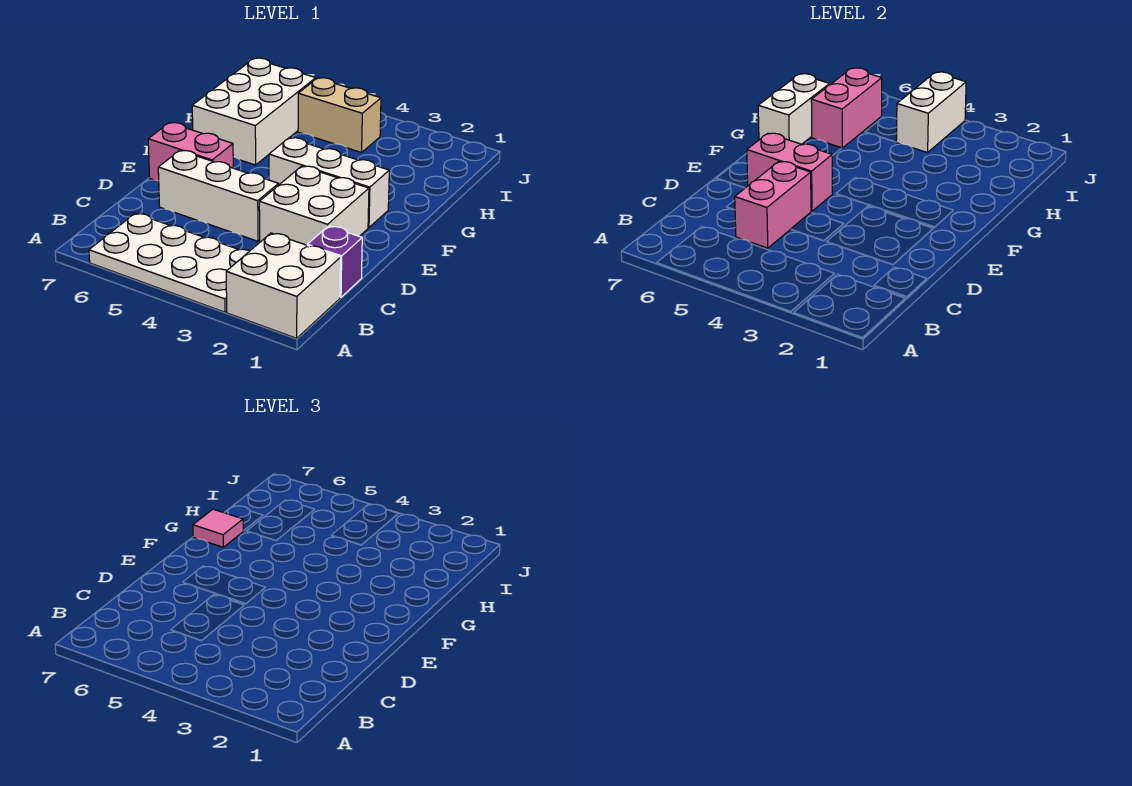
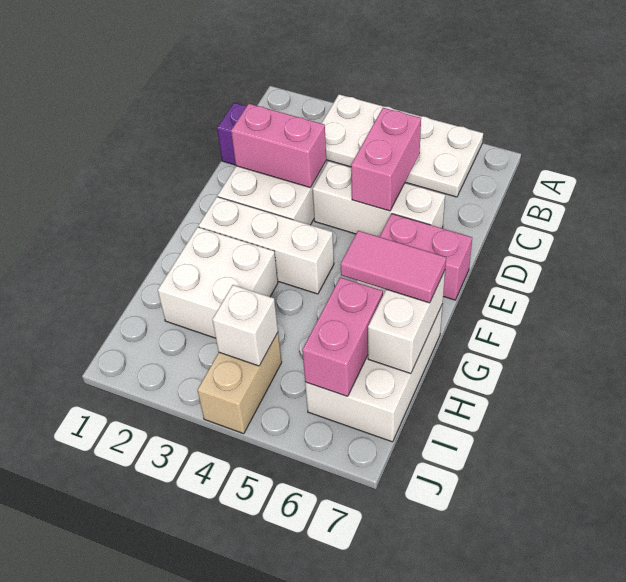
white 2x2 brick [226,233,341,338] -> white 2x2 brick moved to [158,227,278,338]
pink 1x2 brick [747,133,833,211] -> pink 1x2 brick moved to [231,104,326,188]
pink 1x1 tile [193,509,243,547] -> pink 1x2 tile [341,231,446,303]
tan 1x2 brick [298,78,381,153] -> tan 1x2 brick turned to [197,333,282,434]
white 1x2 brick [896,72,966,153] -> white 1x1 brick [212,285,278,366]

